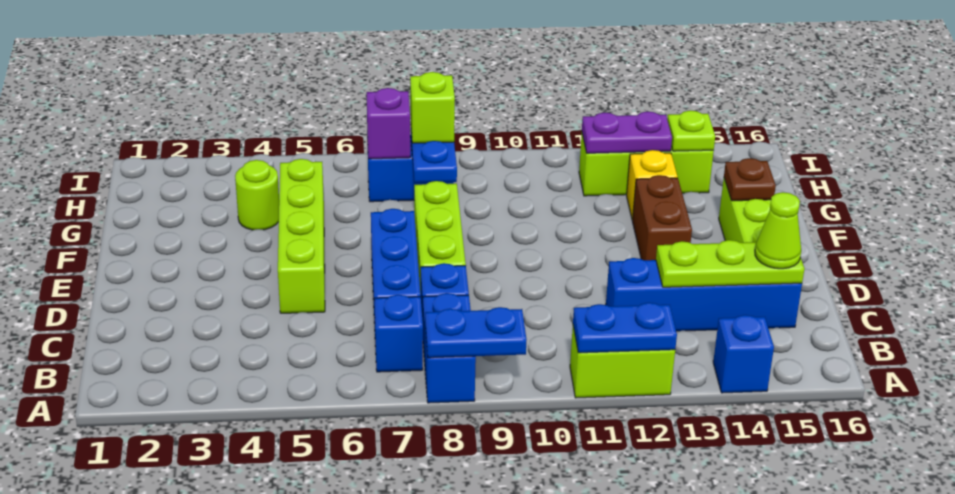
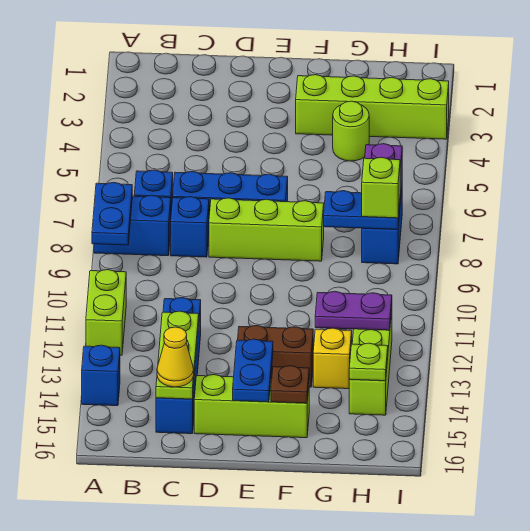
blue 1x2 plate [573,303,677,353] -> blue 1x2 plate moved to [233,339,273,402]
lime 1x1 cone [755,192,801,269] -> yellow 1x1 cone [157,327,194,387]
lime 1x4 brick [278,159,325,313] -> lime 1x4 brick moved to [296,75,449,139]
purple 1x2 plate [582,112,672,153] -> purple 1x2 plate turned to [315,292,392,330]

